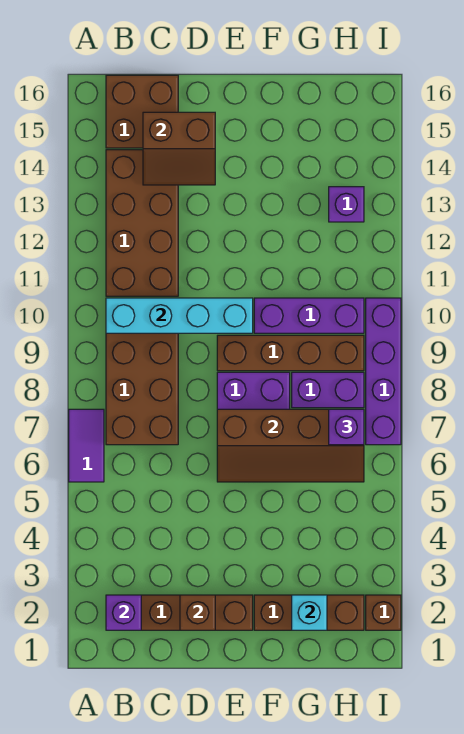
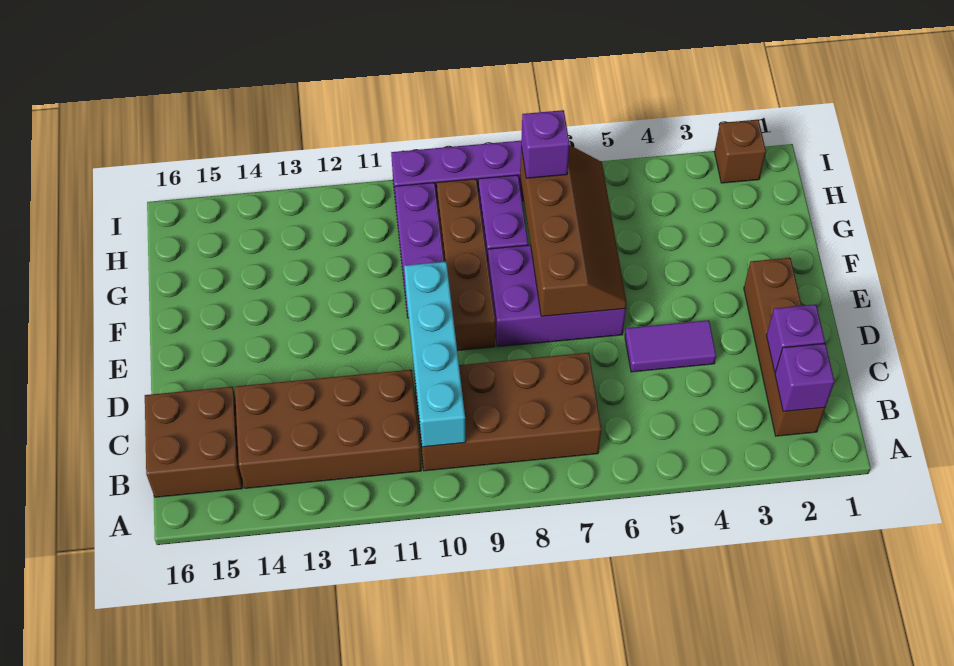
purple 1x2 tile [69,409,104,482] -> purple 1x2 tile moved to [625,320,716,372]
brown 2x2 slope [143,112,215,185] -> none
brown 1x1 brick [180,595,215,630] -> none
brown 1x3 brick [254,595,364,630] -> none
cyan 1x1 brick [292,595,327,630] -> none
purple 1x1 brick [329,187,364,222] -> purple 1x1 brick moved to [767,305,825,372]

